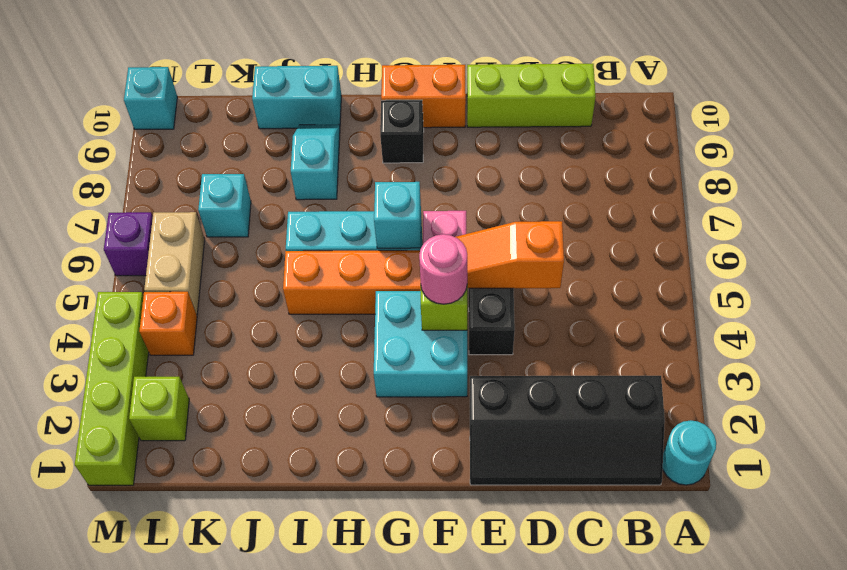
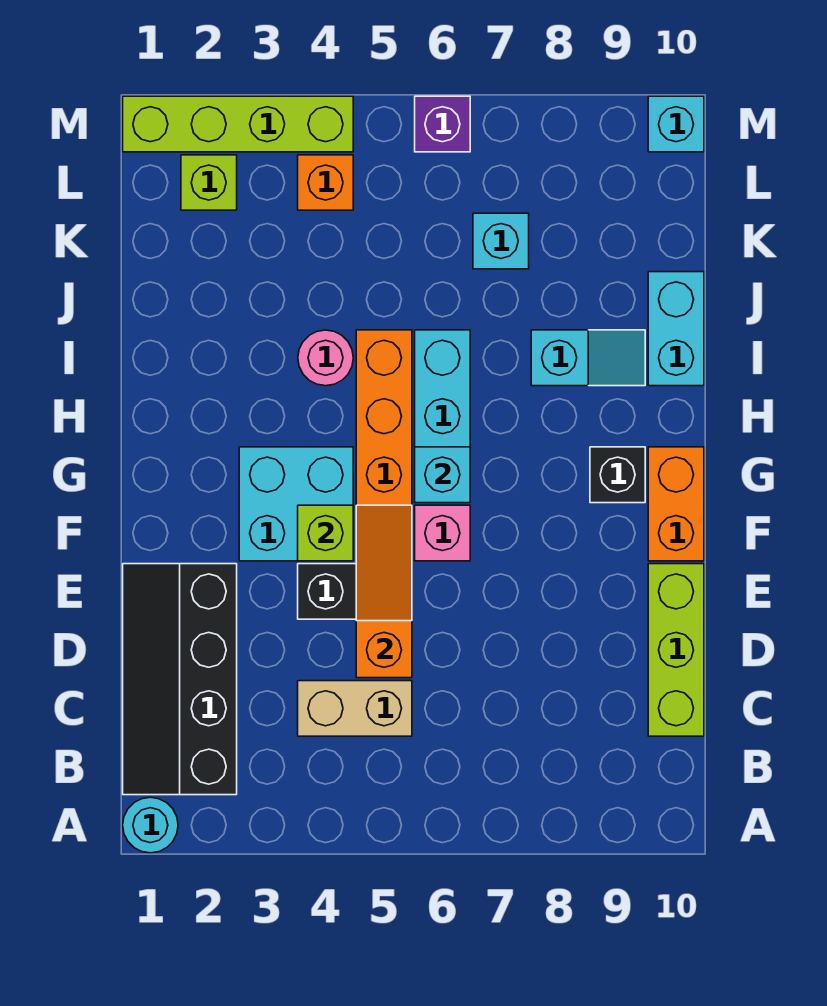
pink 1x1 round brick [419,234,467,304] -> pink 1x1 round brick moved to [298,330,353,386]
tan 1x2 brick [144,212,205,315] -> tan 1x2 brick moved to [298,681,412,736]

